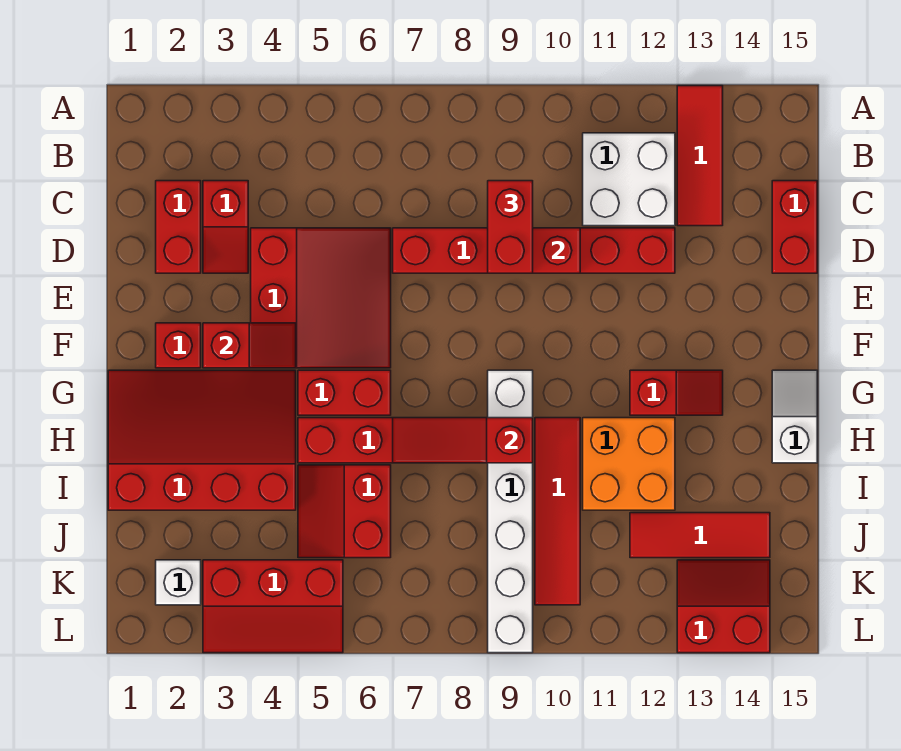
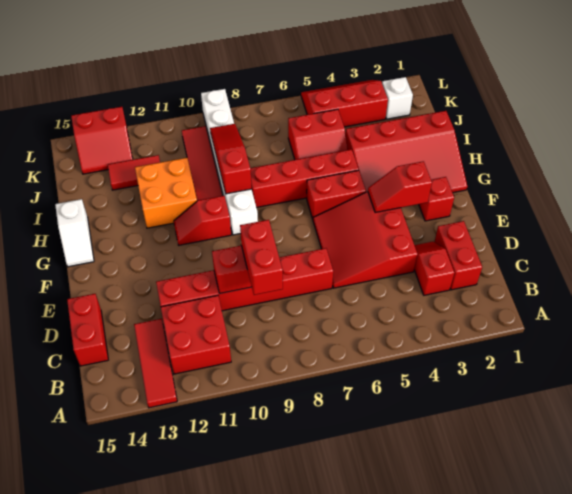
white 2x2 brick [583,133,675,226] -> red 2x2 brick [161,295,231,374]
red 1x2 slope [630,370,723,415] -> red 1x2 slope moved to [174,196,231,245]
red 1x3 slope [393,418,533,463] -> red 1x3 slope turned to [210,124,252,194]
red 2x2 slope [298,465,391,558] -> red 2x2 slope turned to [288,109,348,160]
red 1x3 tile [630,513,770,558] -> red 1x2 tile [108,155,160,190]

